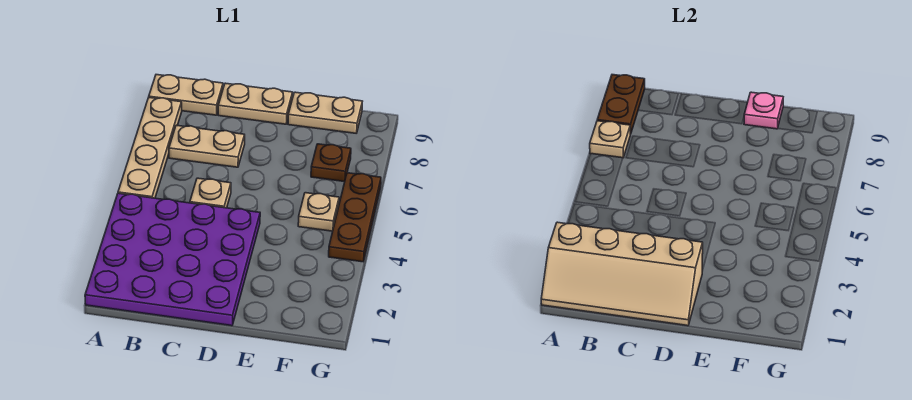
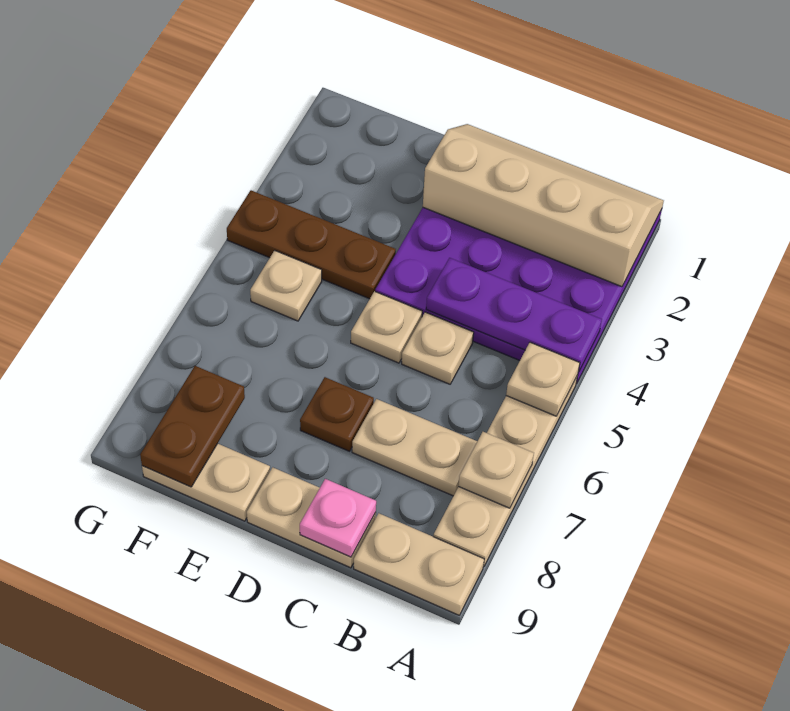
none -> purple 1x3 plate [426,258,602,372]
none -> tan 1x1 plate [506,342,580,416]
brown 1x2 plate [597,75,645,134] -> brown 1x2 plate moved to [140,366,245,487]
none -> tan 1x1 plate [351,291,422,363]
pink 1x1 plate [744,92,783,129] -> pink 1x1 plate moved to [300,479,376,557]
brown 1x1 plate [311,144,351,182] -> brown 1x1 plate moved to [300,377,374,451]
brown 1x3 plate [329,173,381,262] -> brown 1x3 plate turned to [227,190,396,299]

